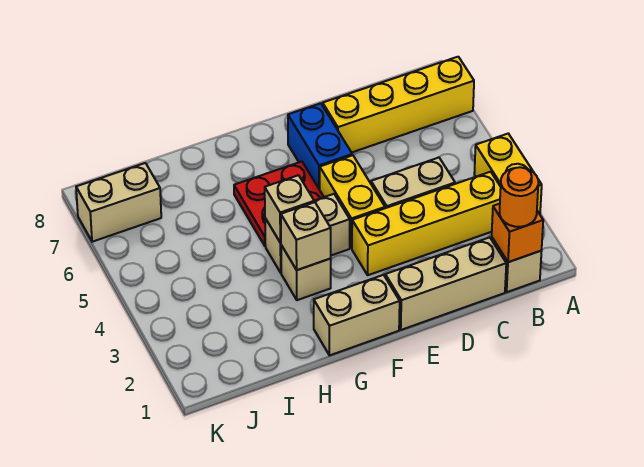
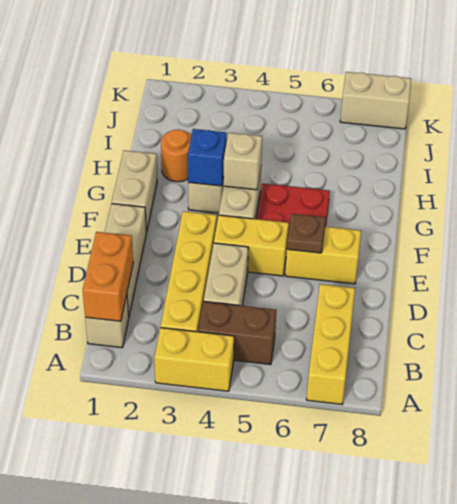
yellow 1x4 brick [323,57,474,153] -> yellow 1x3 brick [306,284,355,404]
orange 1x1 brick [492,204,543,262] -> orange 1x2 brick [83,232,133,321]
orange 1x1 round brick [499,167,538,227] -> orange 1x1 round brick moved to [161,129,191,182]
none -> brown 1x2 brick [198,301,276,365]
blue 1x2 brick [288,103,352,190] -> yellow 1x2 brick [285,227,361,284]
none -> brown 1x1 plate [287,214,326,253]
tan 1x1 brick [281,202,331,270] -> blue 1x1 brick [188,129,227,186]
tan 1x2 brick [76,163,161,242] -> tan 1x2 brick turned to [340,72,411,129]

